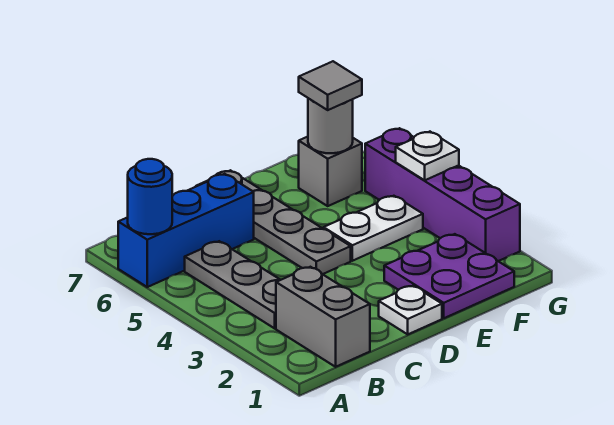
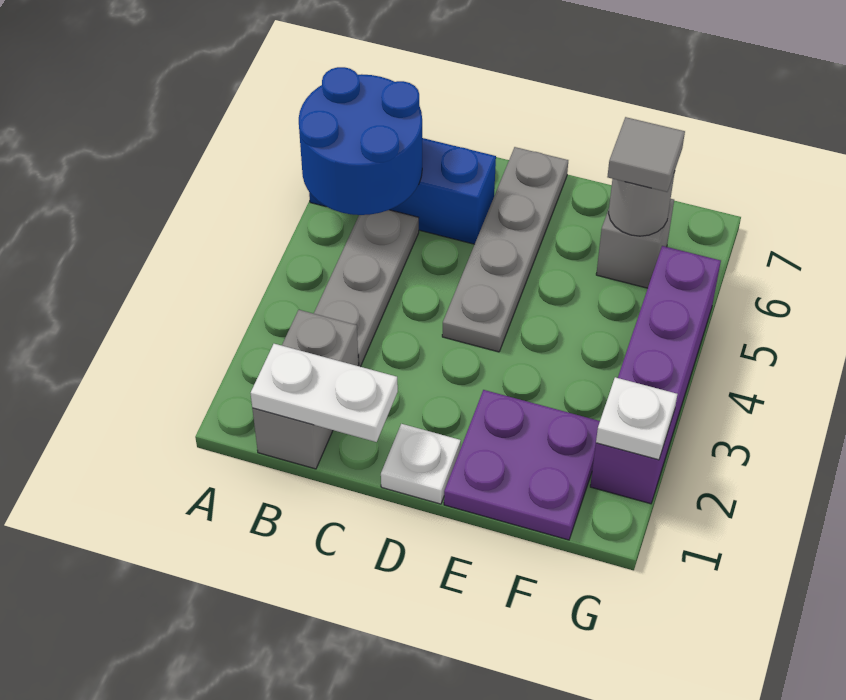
blue 1x1 round brick [128,159,172,234] -> blue 2x2 round brick [299,67,422,215]
white 1x2 plate [324,196,423,261] -> white 1x2 plate moved to [251,344,398,442]
white 1x1 plate [396,132,459,180] -> white 1x1 plate moved to [596,377,677,460]

